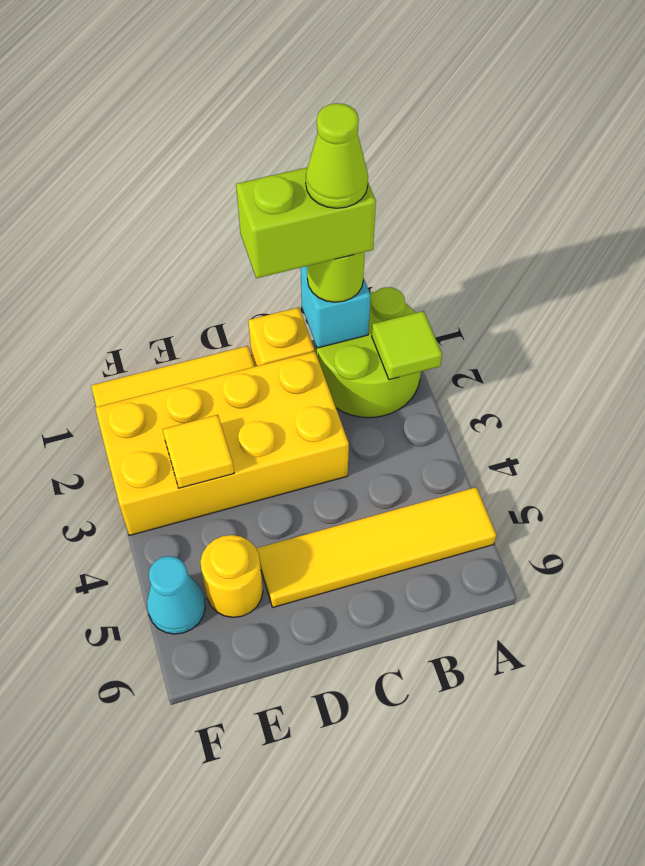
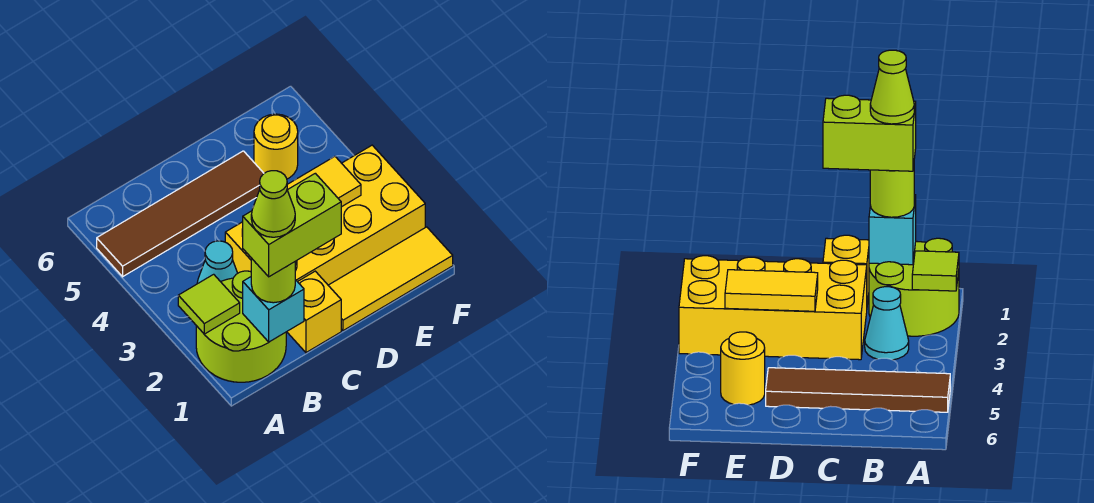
yellow 1x4 tile [256,487,496,607] -> brown 1x4 tile [97,151,264,277]
yellow 1x1 tile [163,415,234,488] -> yellow 1x2 tile [287,157,361,207]
cyan 1x1 cone [147,556,205,634] -> cyan 1x1 cone moved to [197,241,238,284]

